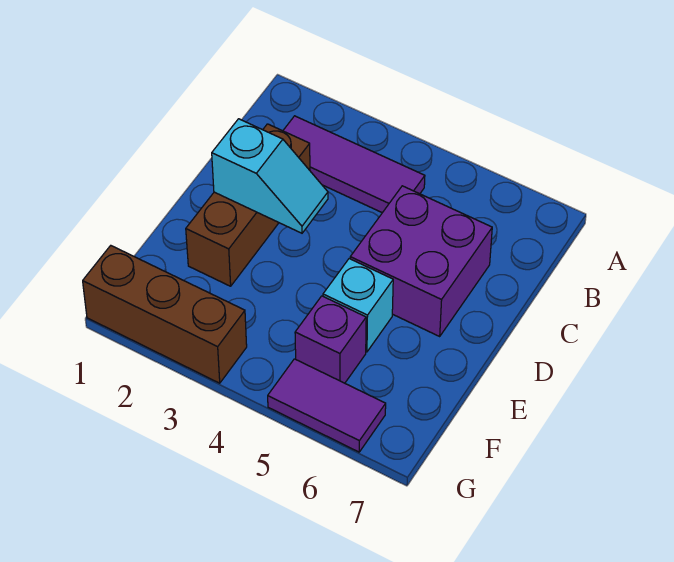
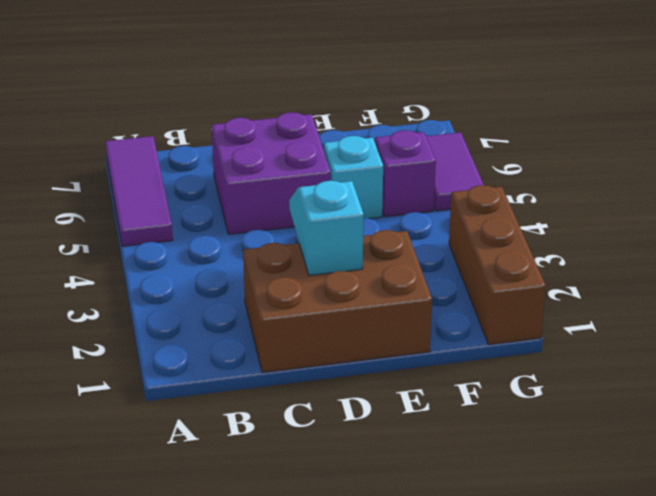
purple 1x3 tile [283,116,425,213] -> purple 1x3 tile moved to [105,136,173,246]
brown 1x3 brick [186,124,310,286] -> brown 2x3 brick [243,230,432,373]

